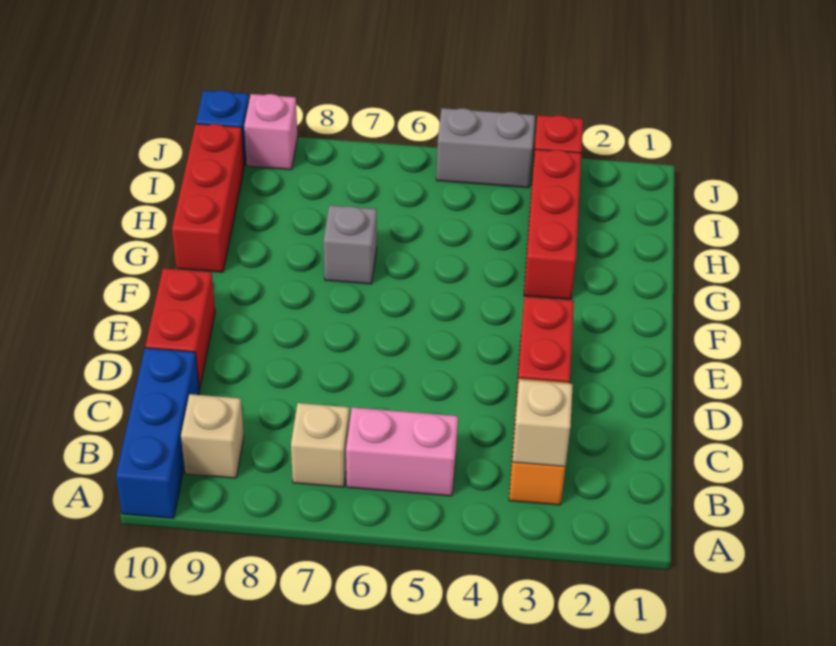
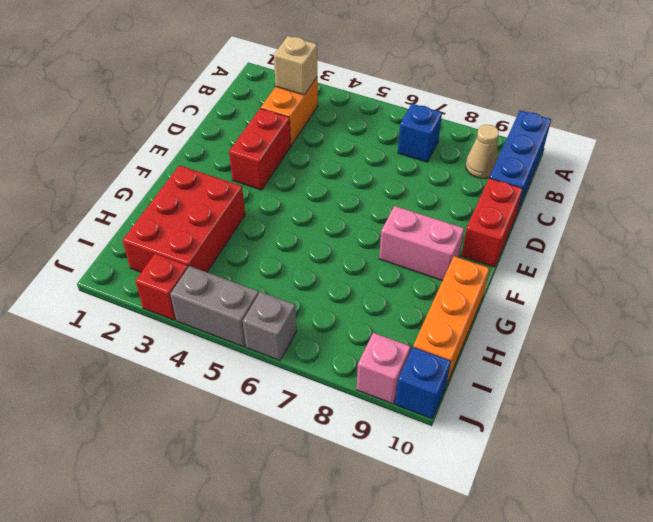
pink 1x2 brick [346,407,458,496] -> pink 1x2 brick moved to [379,206,464,281]
tan 1x1 brick [291,403,349,487] -> blue 1x1 brick [398,104,442,162]
tan 1x1 brick [181,394,244,478] -> tan 1x1 cone [466,125,499,178]
red 1x3 brick [524,149,581,300] -> red 2x3 brick [122,165,245,272]
grey 1x1 brick [324,205,377,284] -> grey 1x1 brick moved to [243,292,297,361]
red 1x3 brick [172,124,244,272] -> orange 1x3 brick [413,256,490,385]

